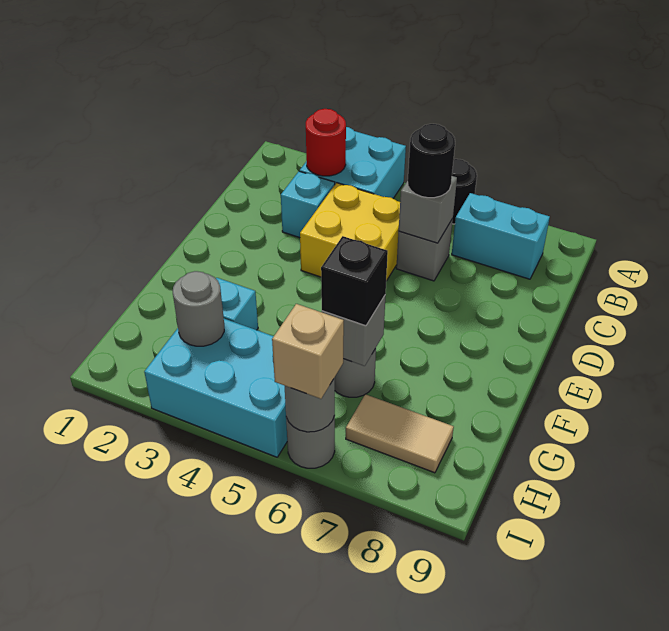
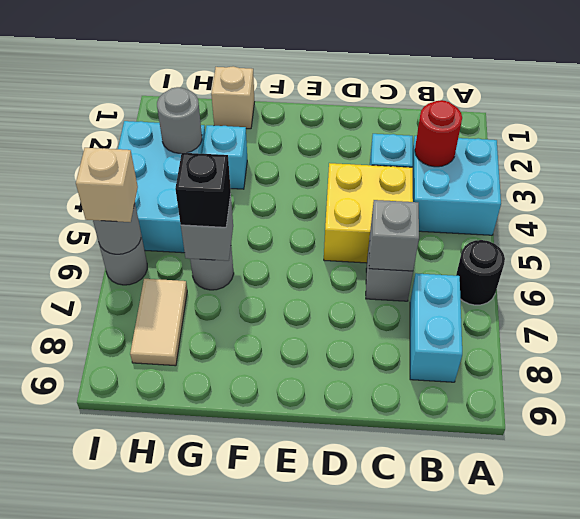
black 1x1 round brick [408,124,455,198] -> none
none -> tan 1x1 brick [211,66,255,129]

